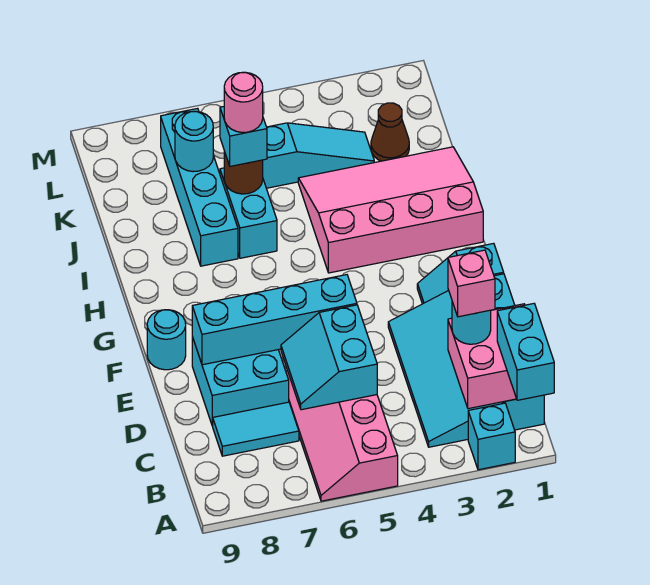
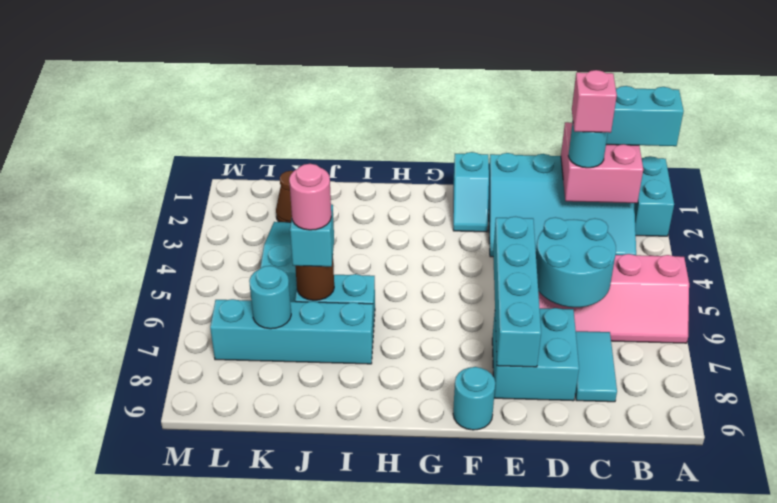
cyan 1x1 brick [468,403,515,470] -> cyan 1x2 brick [634,156,674,236]
cyan 2x2 slope [281,305,377,410] -> cyan 2x2 round brick [536,217,616,307]
pink 3x4 slope [298,147,483,273] -> none

